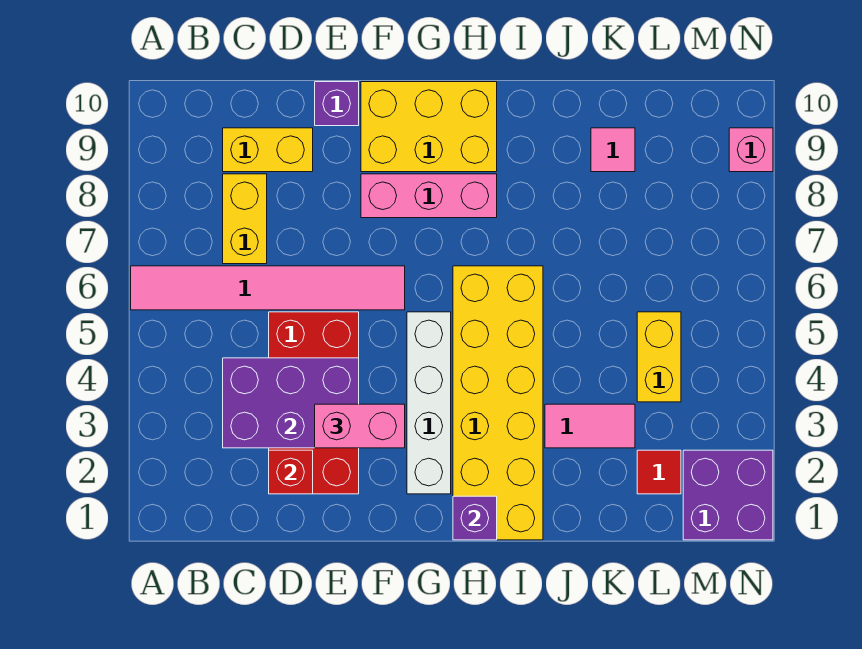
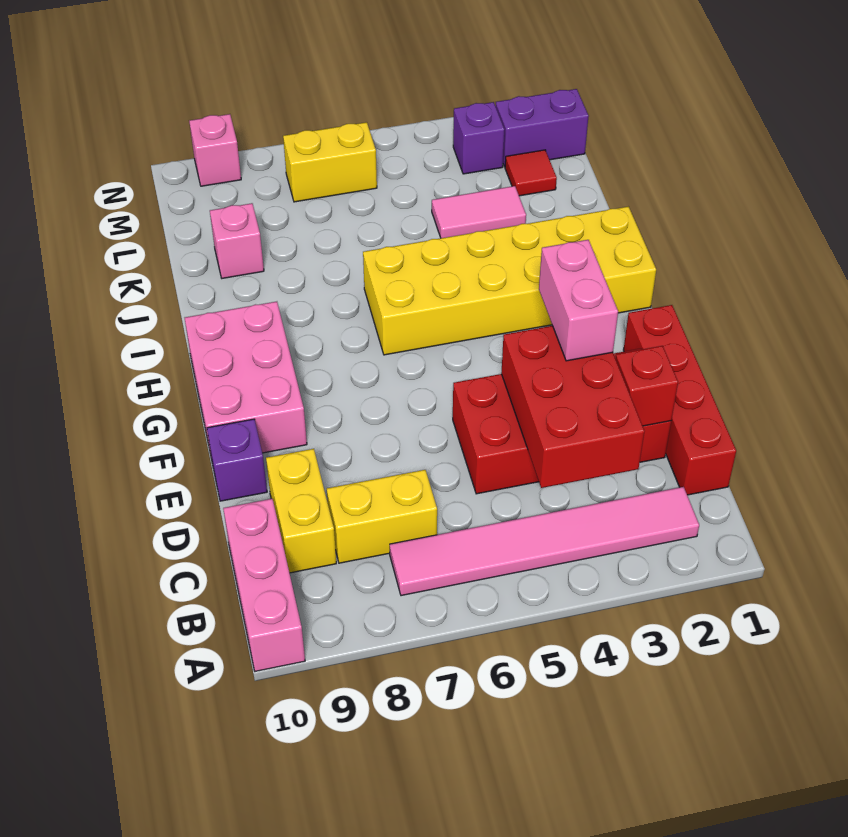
pink 1x6 tile [131,266,405,310] -> pink 1x6 tile turned to [390,487,699,596]
none -> red 1x4 brick [624,305,736,495]
purple 2x3 brick [223,358,359,448] -> red 2x3 brick [501,326,645,488]
pink 1x3 brick [361,174,497,218] -> pink 1x3 brick moved to [223,499,305,671]
yellow 2x3 brick [361,82,497,172] -> pink 2x3 brick [185,302,307,459]
white 1x4 brick [407,312,451,494] -> none
purple 1x1 brick [453,496,497,540] -> purple 1x1 brick moved to [453,102,504,174]
pink 1x2 tile [545,404,635,448] -> pink 1x2 tile turned to [432,186,526,238]
pink 1x1 tile [591,128,635,172] -> pink 1x1 brick [210,203,264,278]
yellow 1x2 brick [637,312,681,402] -> yellow 1x2 brick moved to [283,122,377,202]
purple 2x2 brick [683,450,773,540] -> purple 1x2 brick [496,89,589,167]

